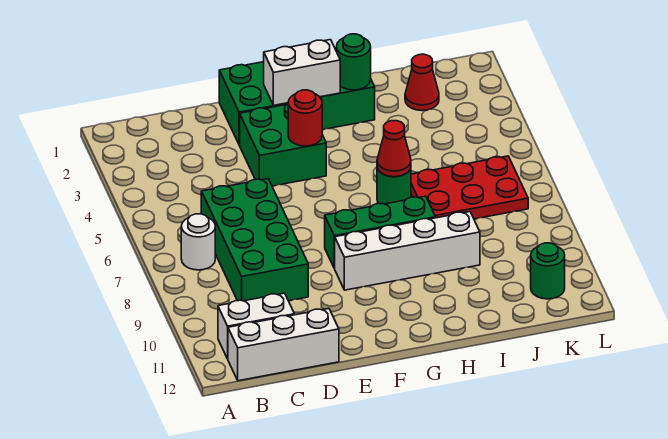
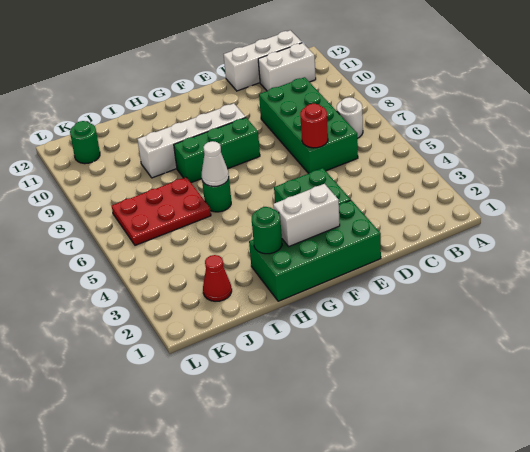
red 1x1 round brick [288,90,322,146] -> red 1x1 round brick moved to [300,104,328,148]
red 1x1 cone [377,121,411,177] -> white 1x1 cone [202,141,229,186]

